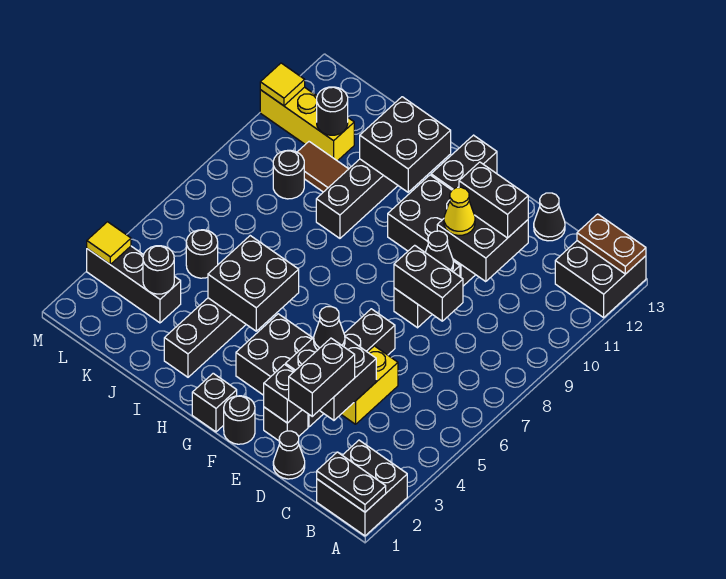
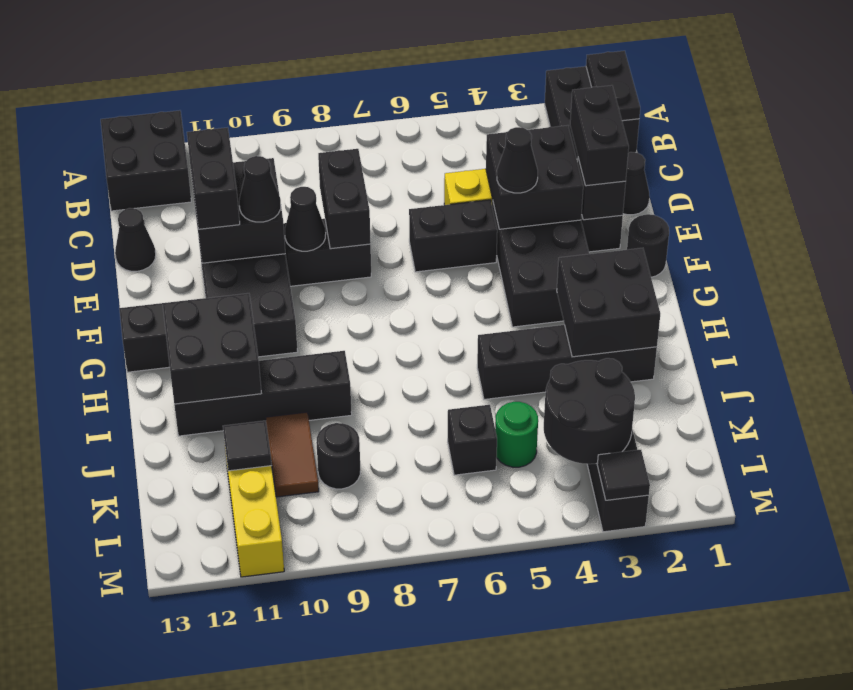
brown 1x2 plate [577,214,646,274] -> none
black 1x2 brick [289,338,355,416] -> black 1x2 brick turned to [570,85,629,186]
yellow 1x1 cone [444,187,475,235] -> black 1x1 cone [239,156,281,222]
black 1x1 brick [192,373,237,432] -> black 1x1 brick moved to [448,405,497,475]
black 2x2 brick [208,236,299,331] -> black 2x2 brick moved to [557,248,660,357]
black 1x1 round brick [143,246,174,294] -> black 2x2 round brick [544,358,635,464]
black 1x1 round brick [186,230,218,278] -> green 1x1 round brick [495,402,538,467]
black 1x1 round brick [317,87,348,135] -> black 1x1 tile [223,421,272,471]
yellow 1x1 tile [87,222,131,264] -> black 1x1 tile [597,450,650,500]
yellow 1x1 tile [260,63,305,106] -> none

